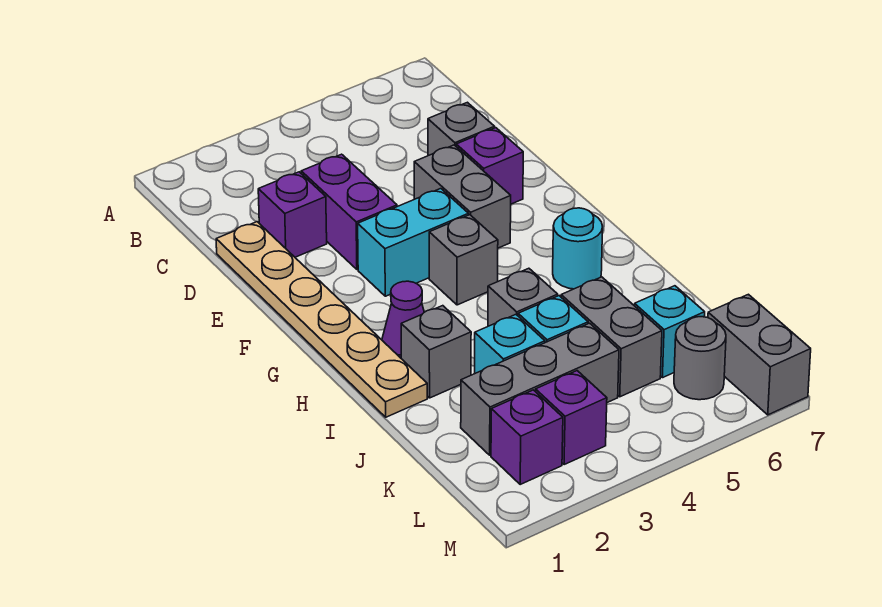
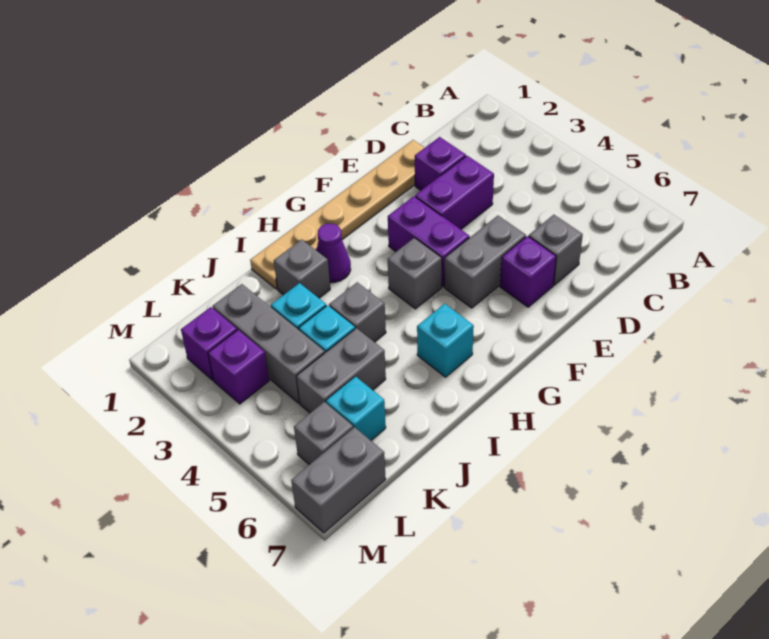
cyan 1x2 brick [358,189,469,296] -> purple 1x2 brick [388,196,470,287]
cyan 1x1 round brick [553,208,603,289] -> cyan 1x1 brick [417,304,474,377]
grey 1x1 round brick [674,317,726,400] -> grey 1x1 brick [294,402,353,465]

